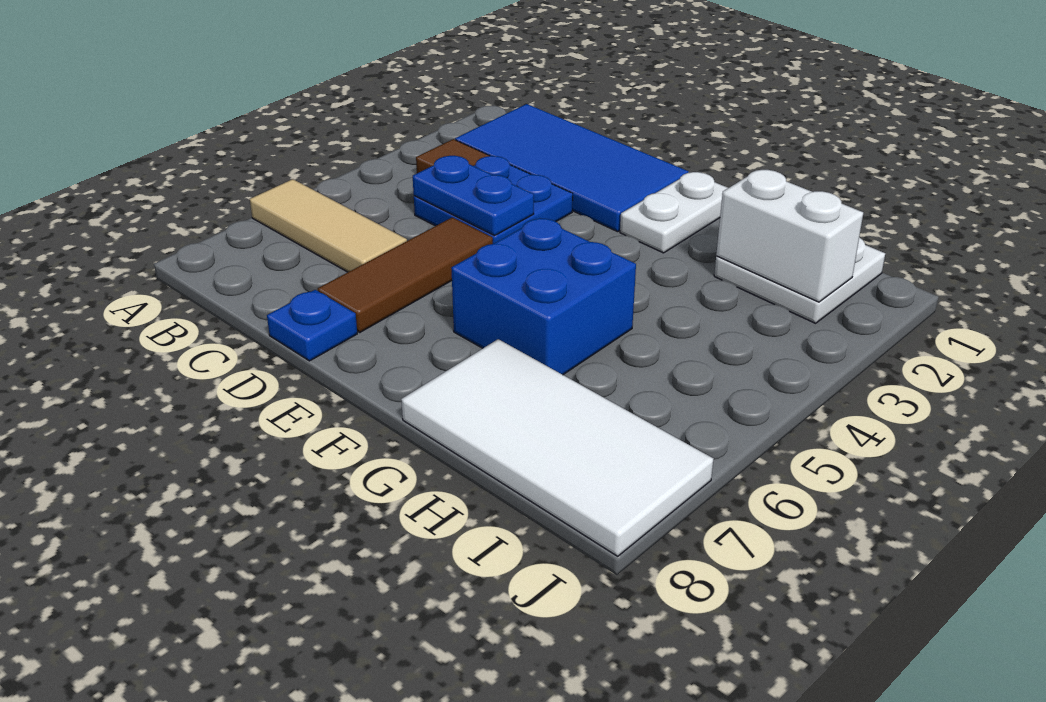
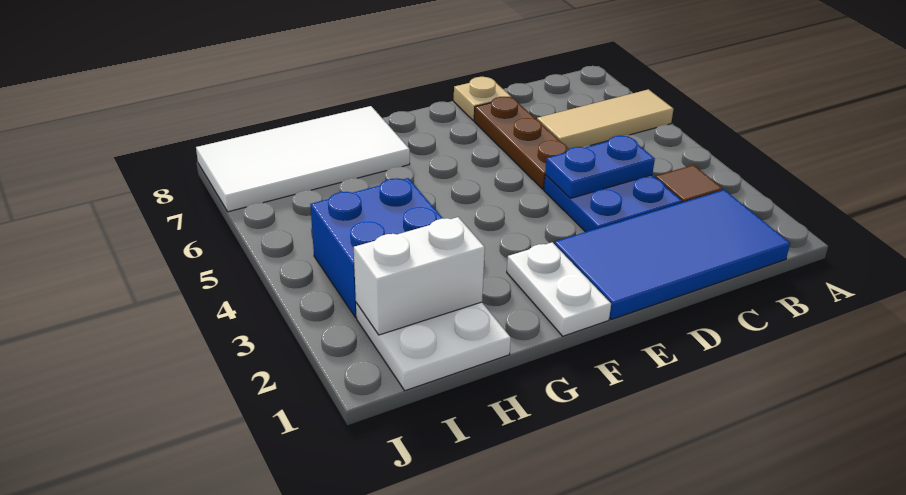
brown 1x3 tile [318,217,493,332] -> brown 1x3 plate [474,97,569,189]
blue 1x1 plate [267,290,357,361] -> tan 1x1 plate [454,77,511,121]
blue 2x2 brick [451,218,636,375] -> blue 2x2 brick moved to [310,178,443,317]

